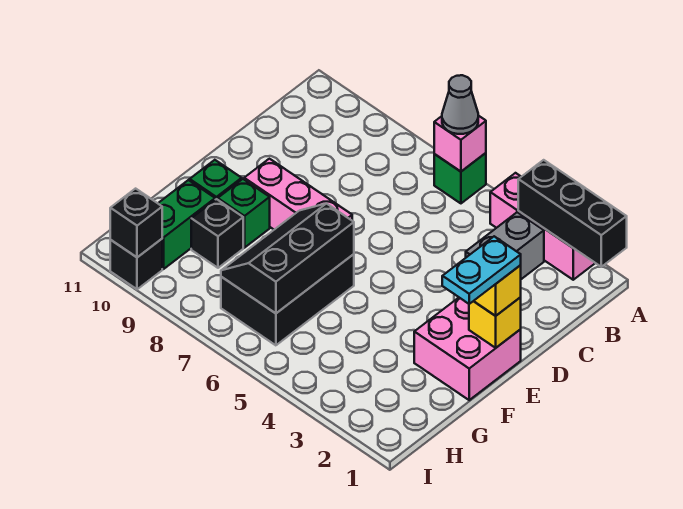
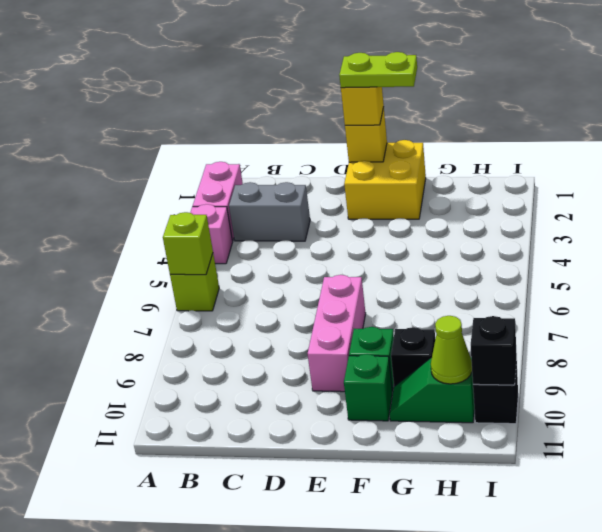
black 1x3 brick [518,160,627,267] -> none
green 1x1 brick [434,153,486,203] -> lime 1x1 brick [170,254,219,311]
pink 1x1 brick [434,116,486,172] -> lime 1x1 brick [163,212,213,275]
grey 1x1 cone [442,75,478,134] -> none
pink 2x2 brick [414,298,521,400] -> yellow 2x2 brick [344,140,426,219]
cyan 1x2 plate [442,236,521,304] -> lime 1x2 plate [339,52,417,88]
black 2x3 brick [221,254,354,345] -> none
black 2x3 slope [221,204,354,313] -> none
green 1x2 brick [158,180,215,269] -> green 1x2 slope [390,357,475,423]
none -> lime 1x1 cone [431,316,472,384]

